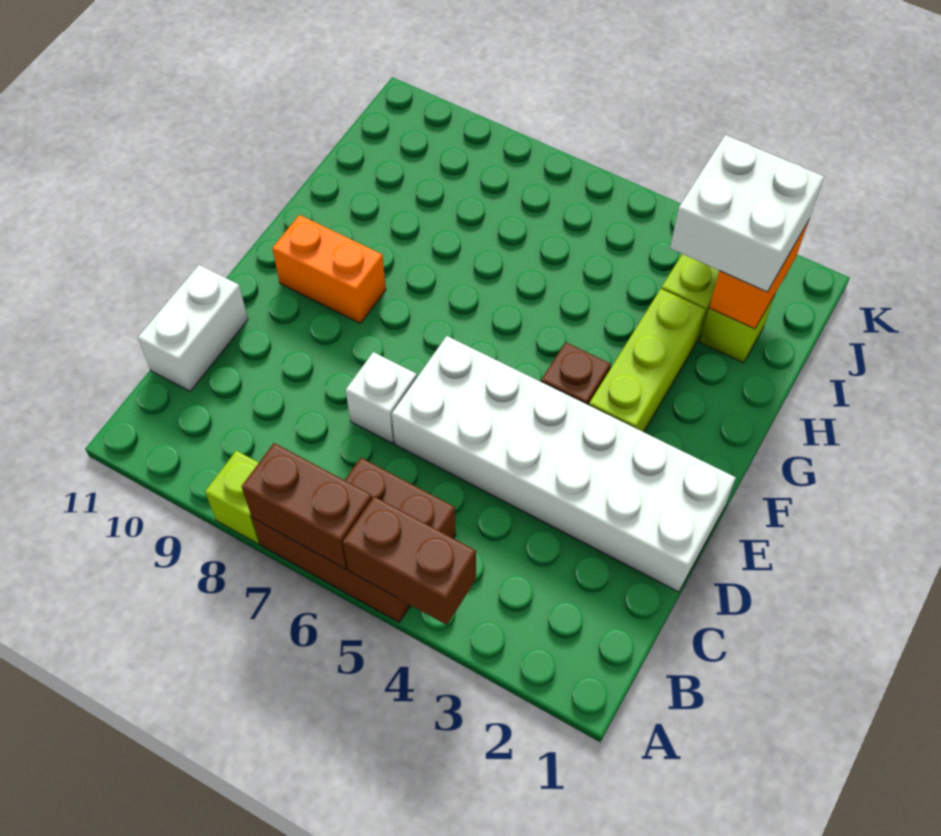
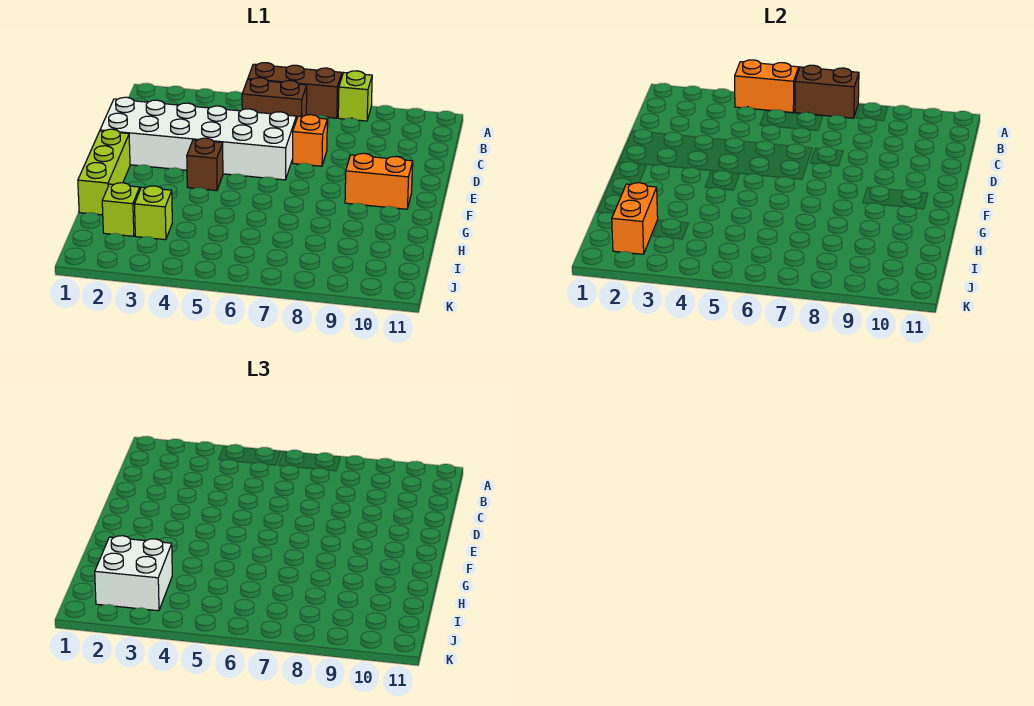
brown 1x2 brick [343,496,476,625] -> orange 1x2 brick [735,60,799,113]
white 1x2 brick [138,265,248,391] -> none
white 1x1 brick [346,352,417,443] -> orange 1x1 brick [293,115,327,166]
lime 1x3 brick [589,289,705,432] -> lime 1x3 brick moved to [78,129,130,215]

